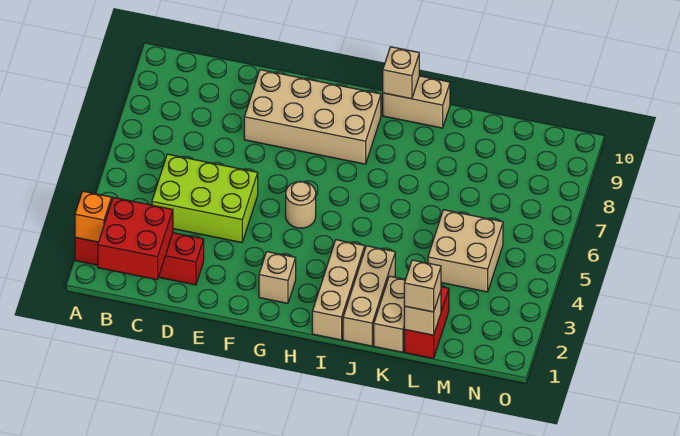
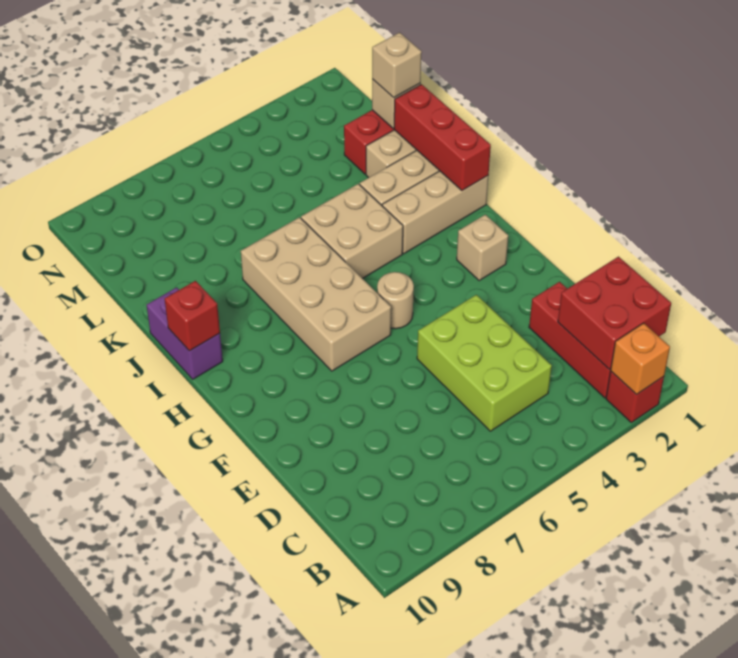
tan 2x4 brick [244,70,381,164] -> tan 2x4 brick moved to [241,217,391,371]
none -> red 1x3 brick [394,84,491,191]
tan 1x2 brick [383,76,450,128] -> purple 1x2 brick [147,287,223,379]
tan 1x1 brick [383,47,419,99] -> red 1x1 brick [165,281,220,351]
tan 2x2 brick [428,210,503,292] -> tan 2x2 brick moved to [301,184,403,279]

